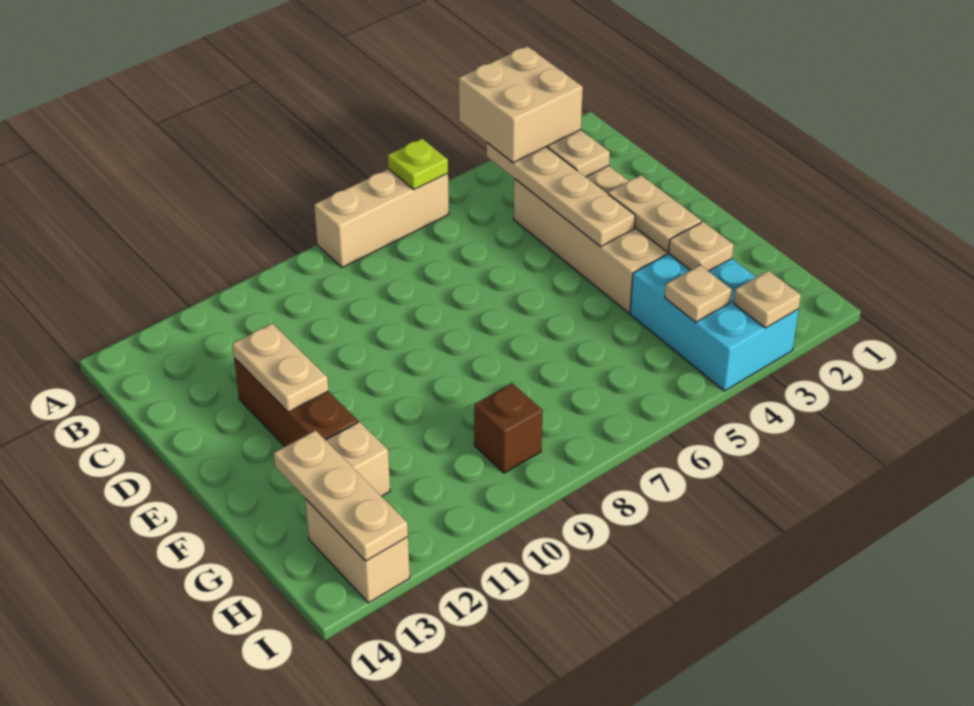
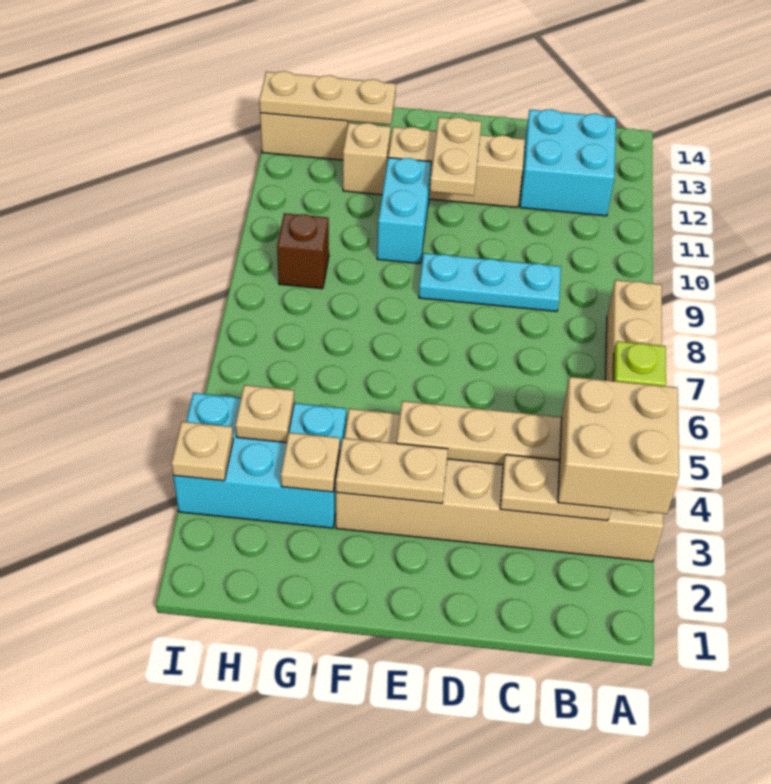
none -> cyan 2x2 brick [520,109,616,216]
tan 2x4 brick [514,166,669,313] -> tan 2x6 brick [336,409,663,562]
none -> cyan 1x3 plate [419,253,561,311]
brown 1x3 brick [234,358,358,446] -> tan 1x3 brick [388,127,525,207]
tan 1x2 plate [232,324,328,412] -> tan 1x2 plate turned to [430,117,481,196]
none -> cyan 1x2 brick [377,158,431,264]

